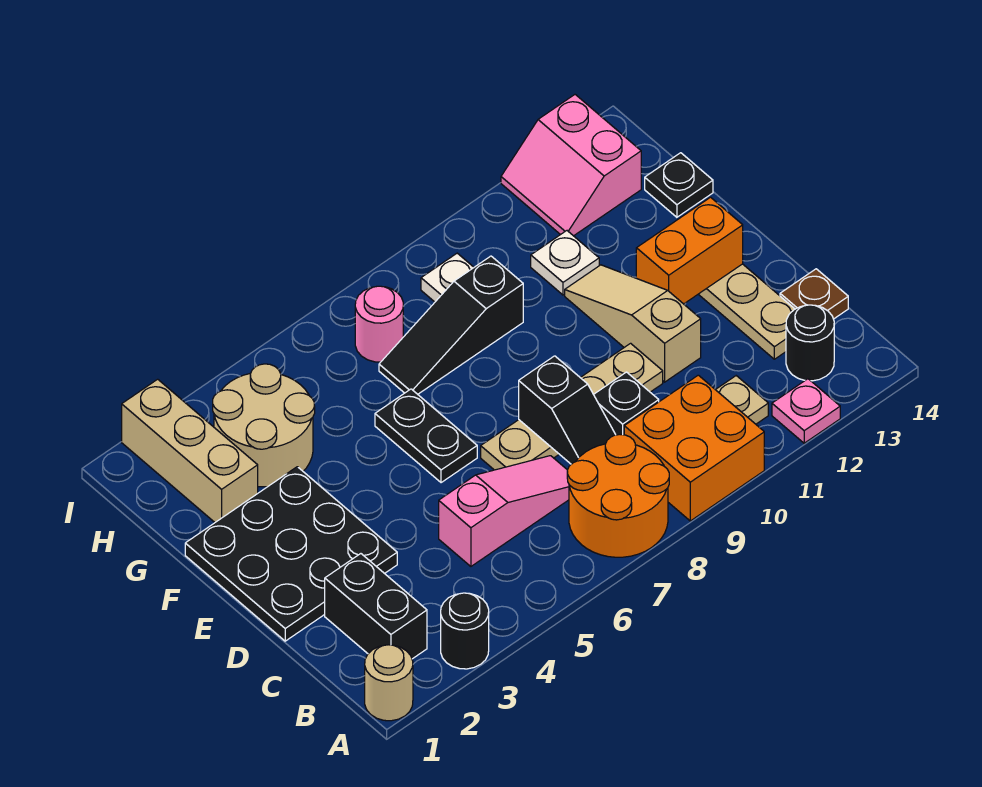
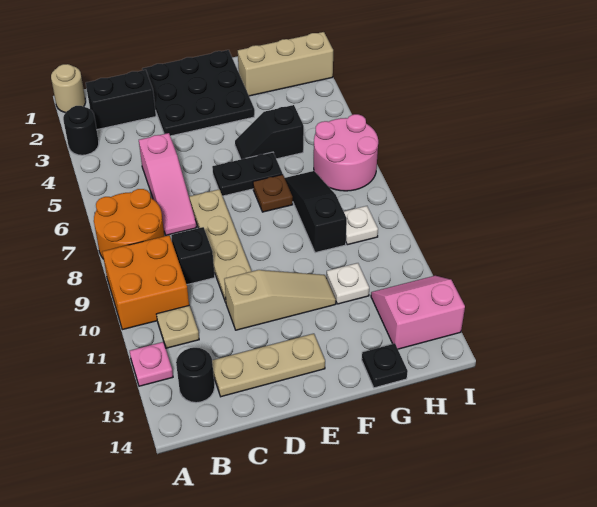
black 1x2 slope [519,356,616,464] -> black 1x2 slope moved to [235,105,304,159]
brown 1x1 plate [780,269,848,319] -> brown 1x1 plate moved to [253,174,293,212]
orange 1x2 brick [636,197,743,304] -> none
tan 2x2 round brick [213,364,315,487] -> none
pink 1x1 round brick [355,286,403,362] -> pink 2x2 round brick [314,114,378,191]

